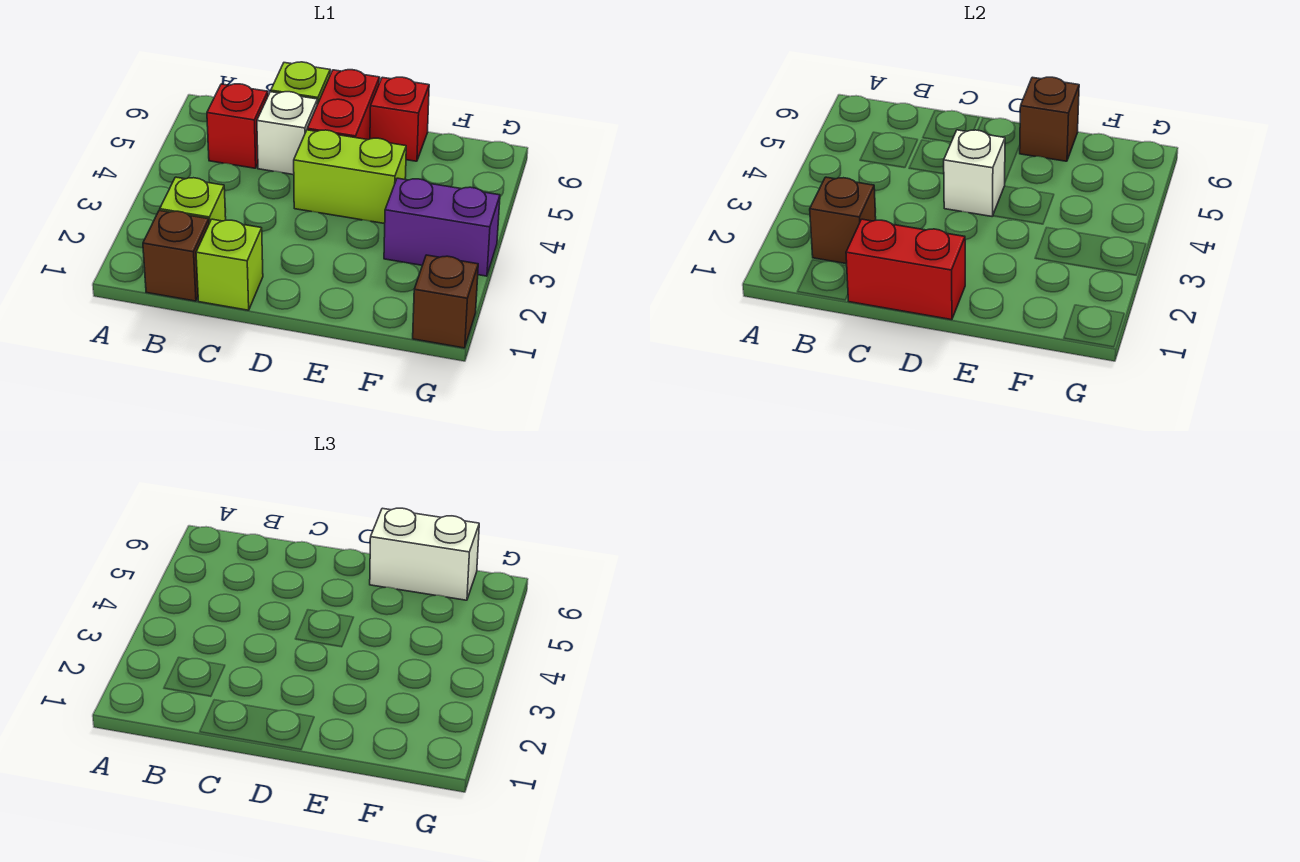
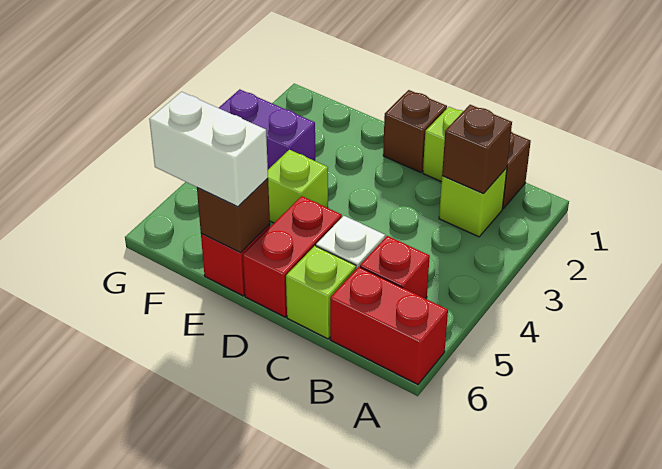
red 1x2 brick [846,219,965,320] -> red 1x2 brick moved to [330,267,448,385]
lime 1x2 brick [294,130,406,224] -> lime 1x1 brick [268,150,328,223]
white 1x1 brick [944,130,1005,216] -> none
brown 1x1 brick [413,255,478,348] -> brown 1x1 brick moved to [383,90,447,173]

